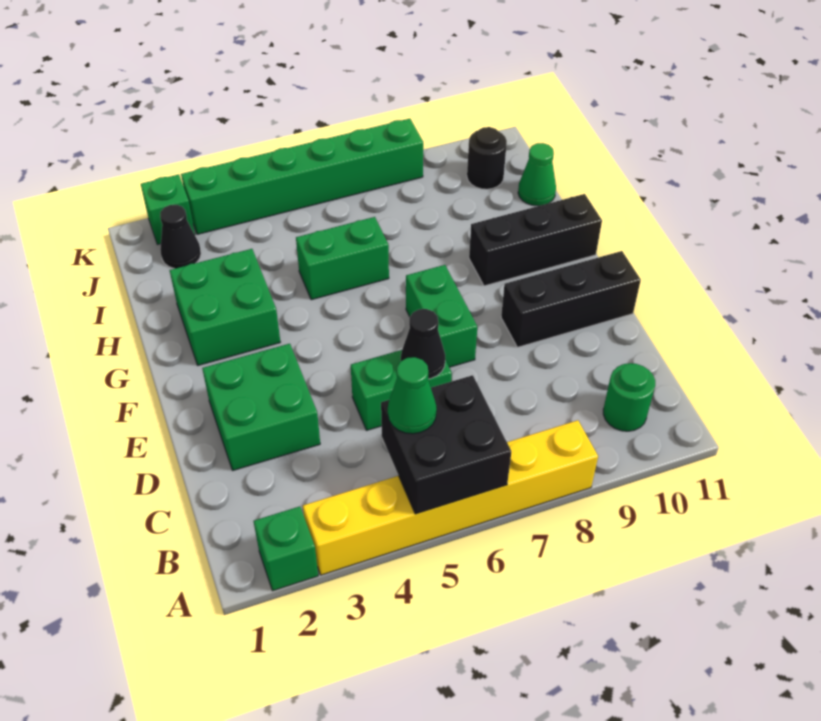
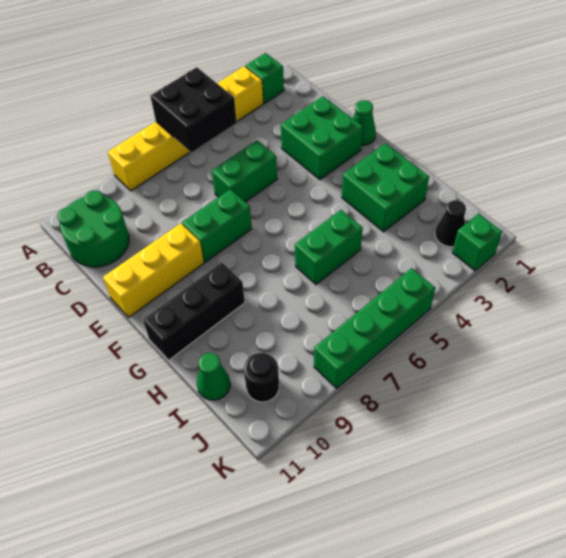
green 1x1 cone [388,357,437,434] -> green 1x1 cone moved to [353,100,376,145]
green 1x1 round brick [603,363,655,431] -> green 2x2 round brick [57,190,129,267]
black 1x1 cone [401,309,445,379] -> none
green 1x2 brick [406,265,477,367] -> green 1x2 brick turned to [182,189,252,262]
black 1x3 brick [501,251,641,347] -> yellow 1x3 brick [103,223,204,317]
green 1x6 brick [181,119,423,234] -> green 1x4 brick [314,268,435,388]

